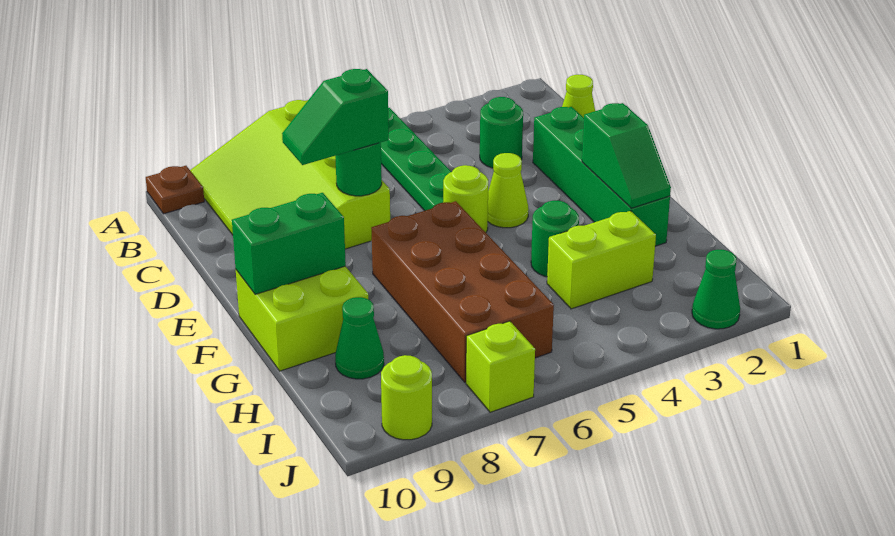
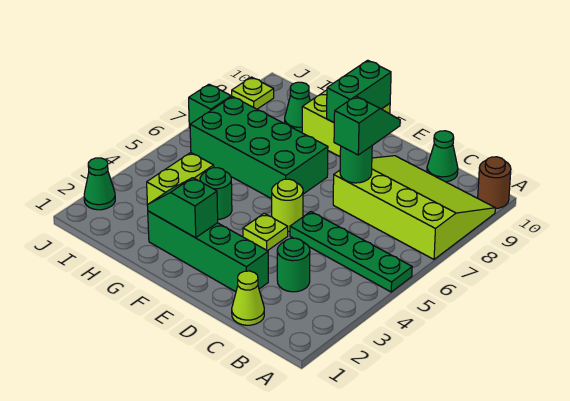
brown 1x1 plate [146,166,204,214] -> brown 1x1 round brick [478,157,511,208]
none -> green 1x1 cone [427,131,458,182]
lime 1x1 cone [488,153,529,228] -> lime 1x1 plate [243,213,288,251]
brown 2x4 brick [371,201,554,382] -> green 2x4 brick [190,97,328,199]
lime 1x1 brick [466,321,535,412] -> green 1x1 brick [189,84,231,128]
lime 1x1 round brick [381,355,432,440] -> lime 1x1 plate [232,77,274,109]

